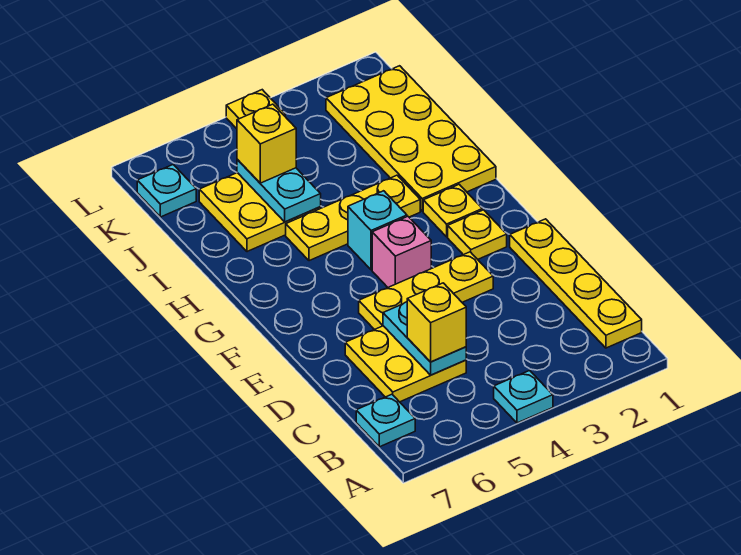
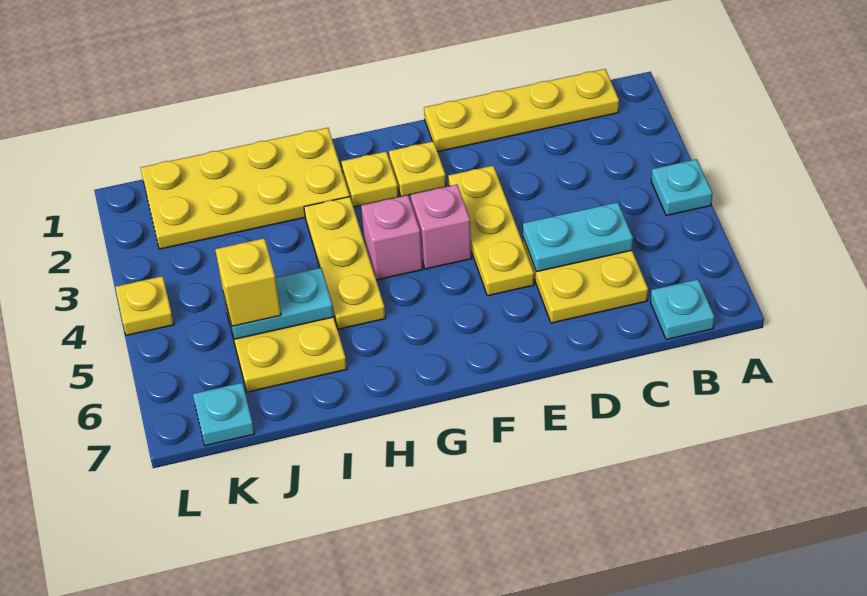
yellow 1x1 brick [407,283,466,362] -> none
cyan 1x1 brick [348,191,407,270] -> pink 1x1 brick [361,195,423,280]

